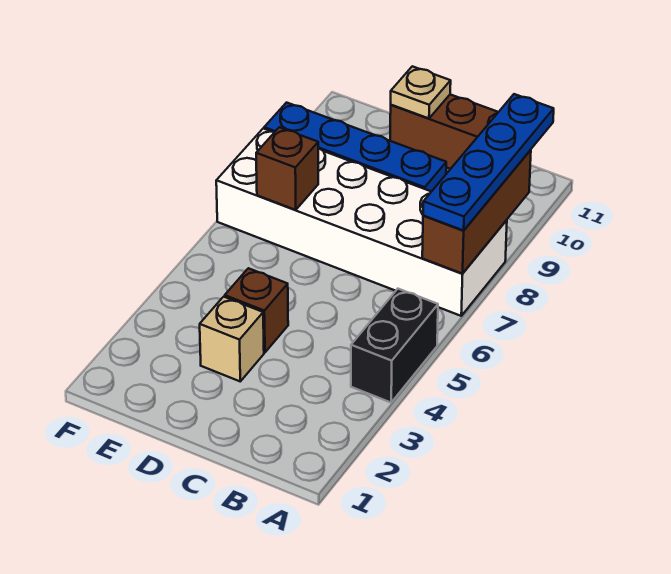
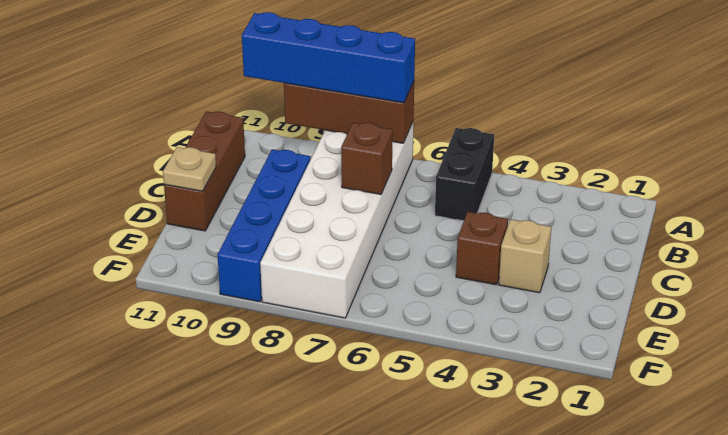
black 1x2 brick [351,289,438,402] -> black 1x2 brick turned to [435,128,494,221]
blue 1x4 plate [423,94,554,231] -> blue 1x4 brick [242,12,415,103]
brown 1x1 brick [256,127,318,210] -> brown 1x1 brick moved to [341,123,393,194]

